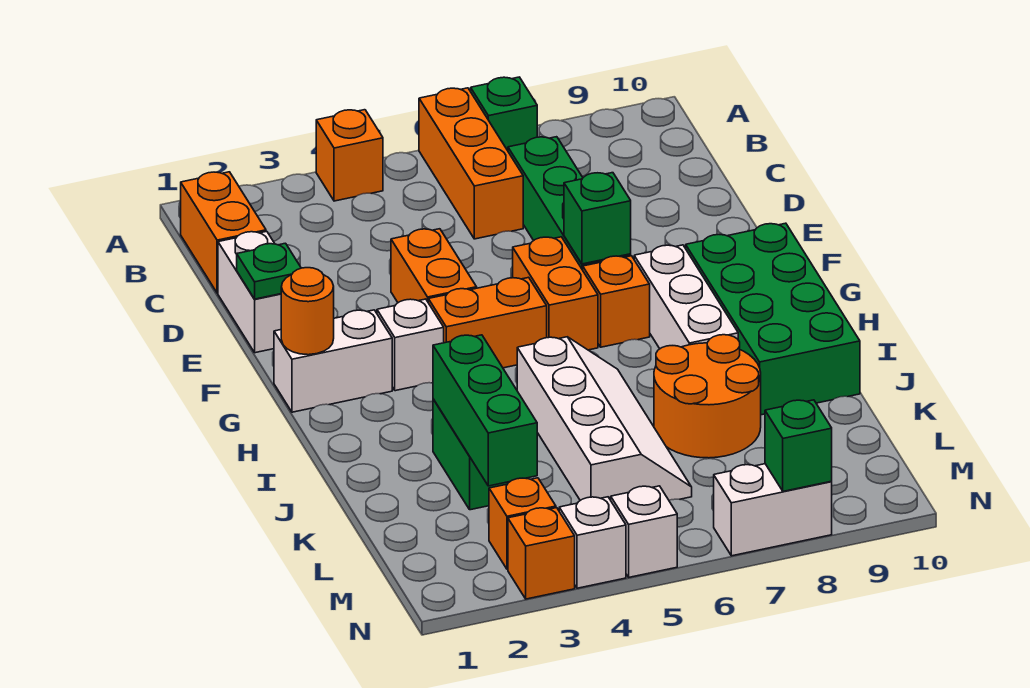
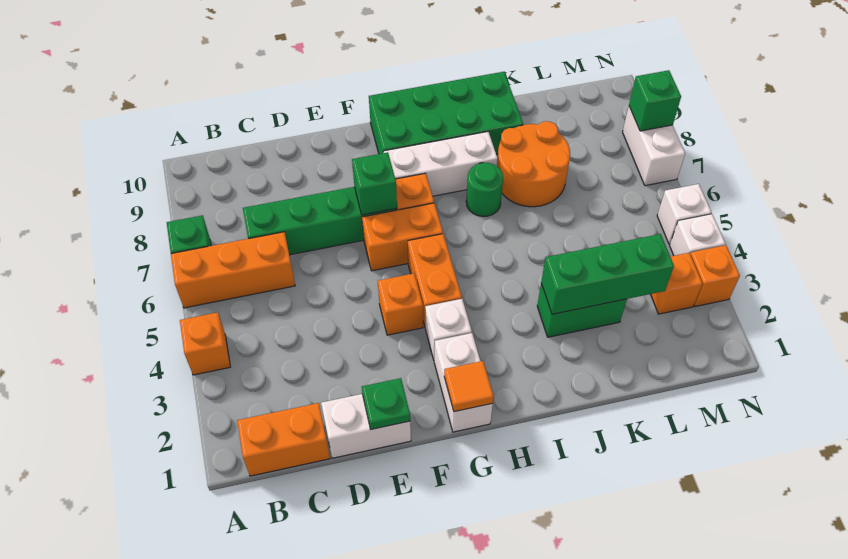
orange 1x2 brick [391,229,477,303] -> orange 1x1 brick [378,273,423,335]
orange 1x1 round brick [281,268,334,355] -> orange 1x1 tile [444,361,494,412]
white 2x4 slope [517,337,692,500] -> none
none -> green 1x1 round brick [466,163,503,217]

